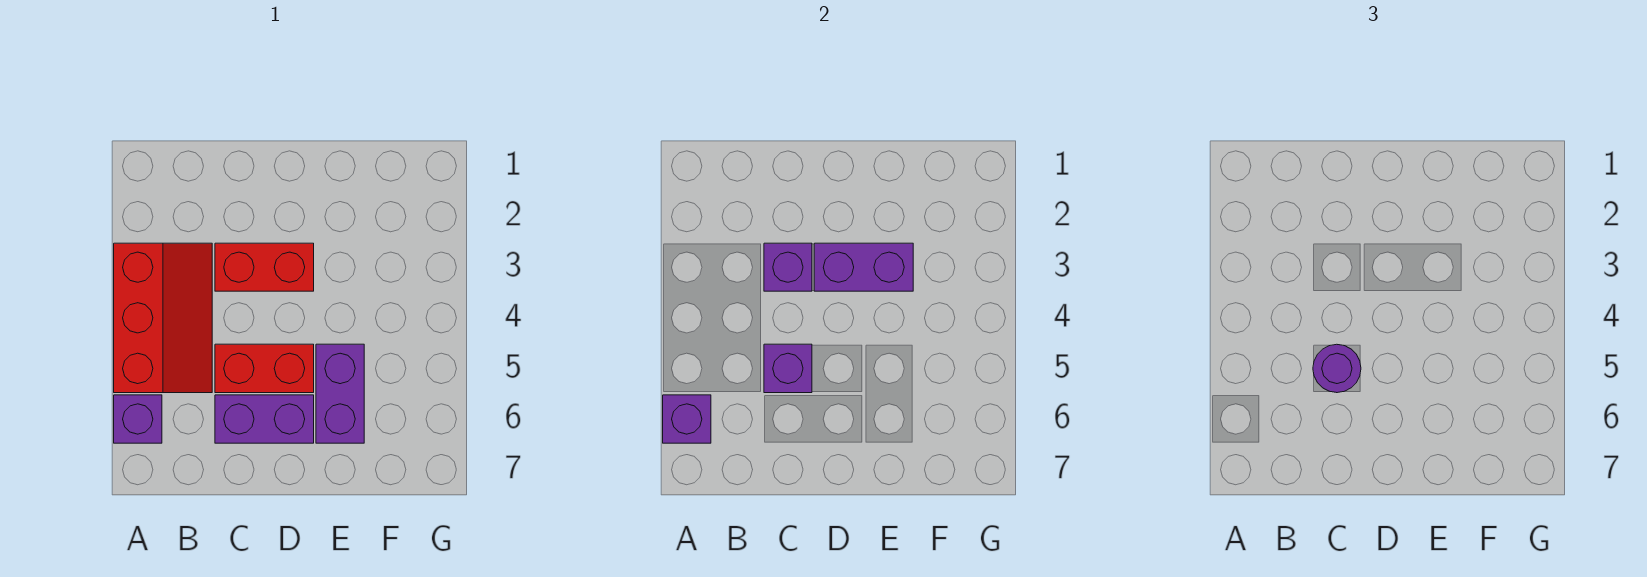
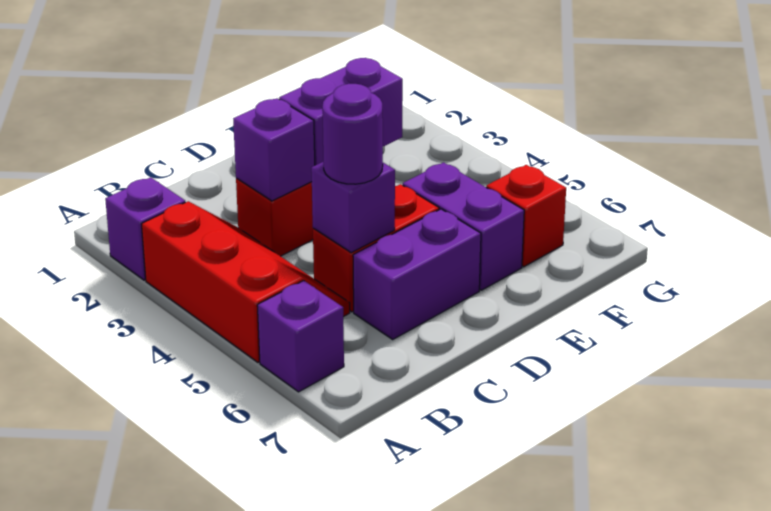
purple 1x1 brick [663,395,711,443] -> purple 1x1 brick moved to [105,177,185,280]
none -> red 1x1 brick [486,165,566,267]

